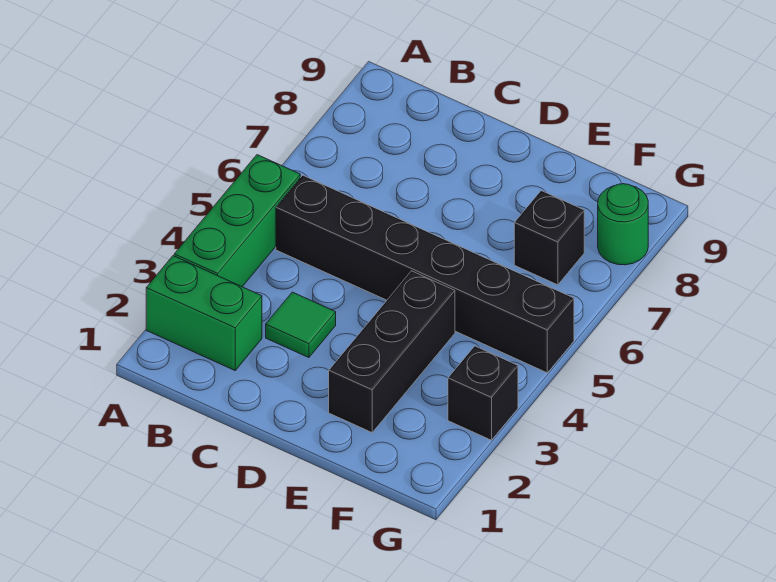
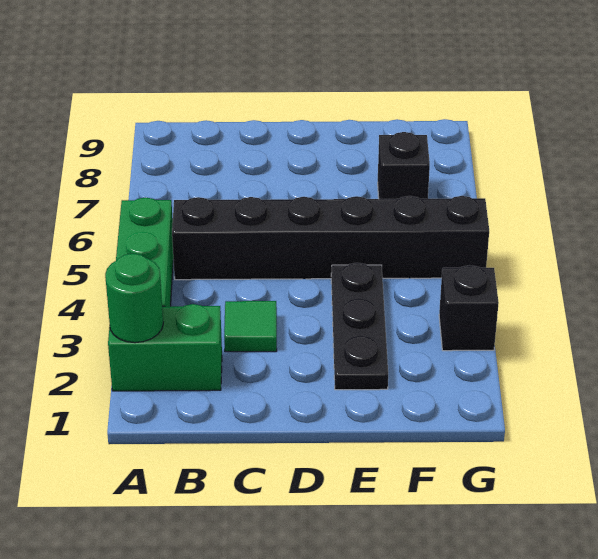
black 1x3 brick [329,271,455,432] -> black 1x3 plate [331,263,388,390]
green 1x1 round brick [598,184,648,265] -> green 1x1 round brick moved to [105,254,163,343]

